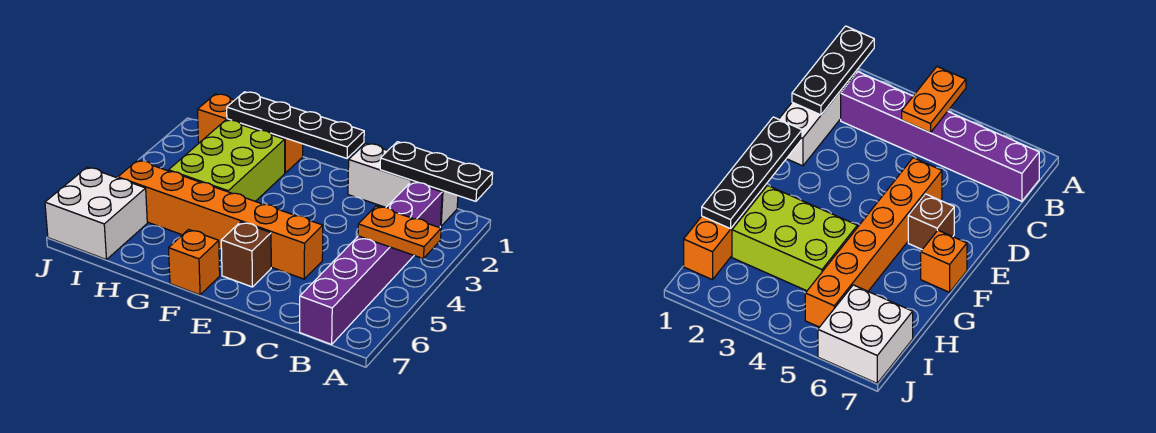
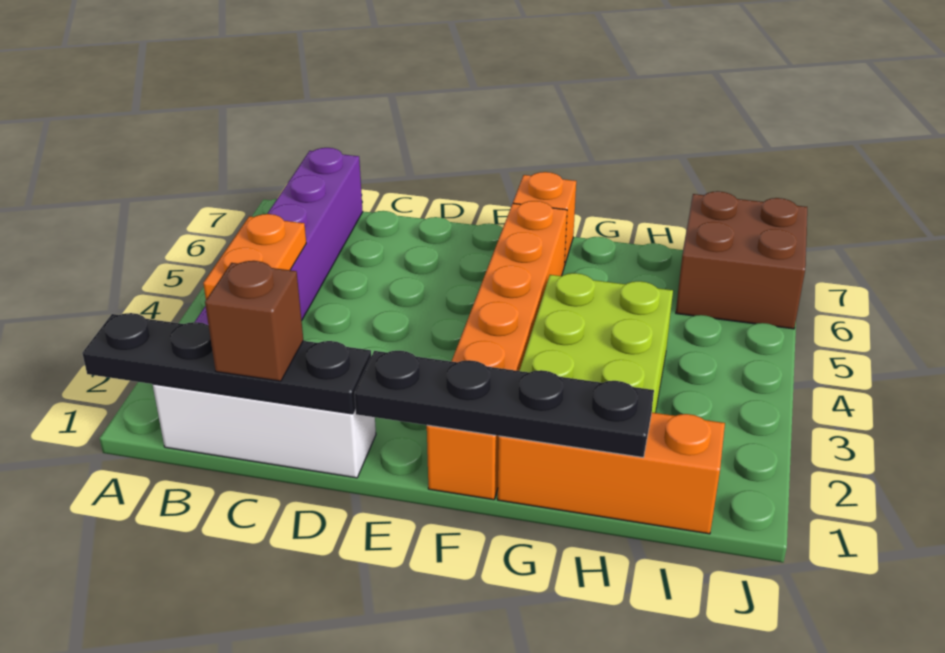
black 1x3 plate [380,142,493,201] -> black 1x4 plate [82,313,371,414]
orange 1x2 plate [358,206,441,259] -> orange 1x2 plate turned to [203,214,306,299]
orange 1x6 brick [118,160,323,279] -> orange 1x6 brick turned to [427,201,567,500]
brown 1x1 brick [221,222,271,287] -> brown 1x1 brick moved to [205,261,303,381]
white 2x2 brick [45,167,147,260] -> brown 2x2 brick [676,191,807,329]

